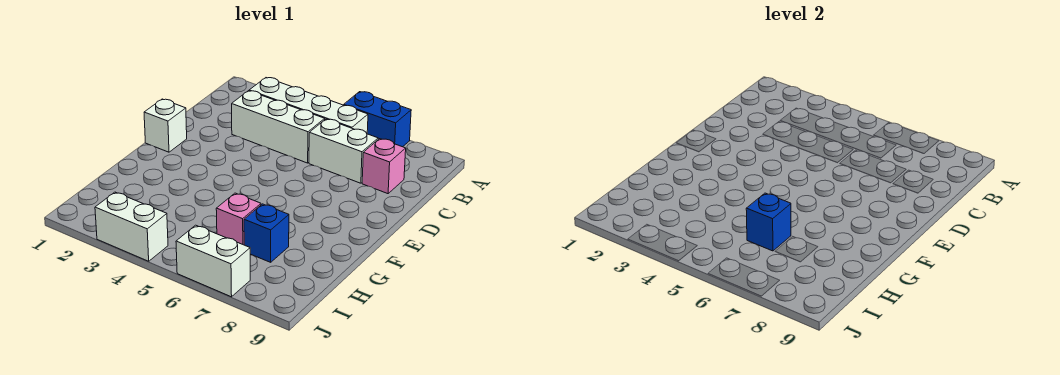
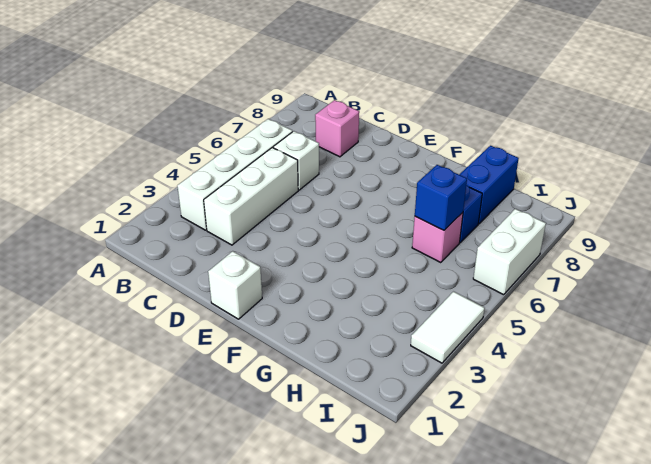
blue 1x2 brick [344,92,411,147] -> blue 1x2 brick moved to [459,146,519,224]
white 1x2 brick [309,119,378,183] -> white 1x1 brick [273,131,319,190]
white 1x2 brick [95,192,168,261] -> white 1x2 tile [411,292,484,363]

